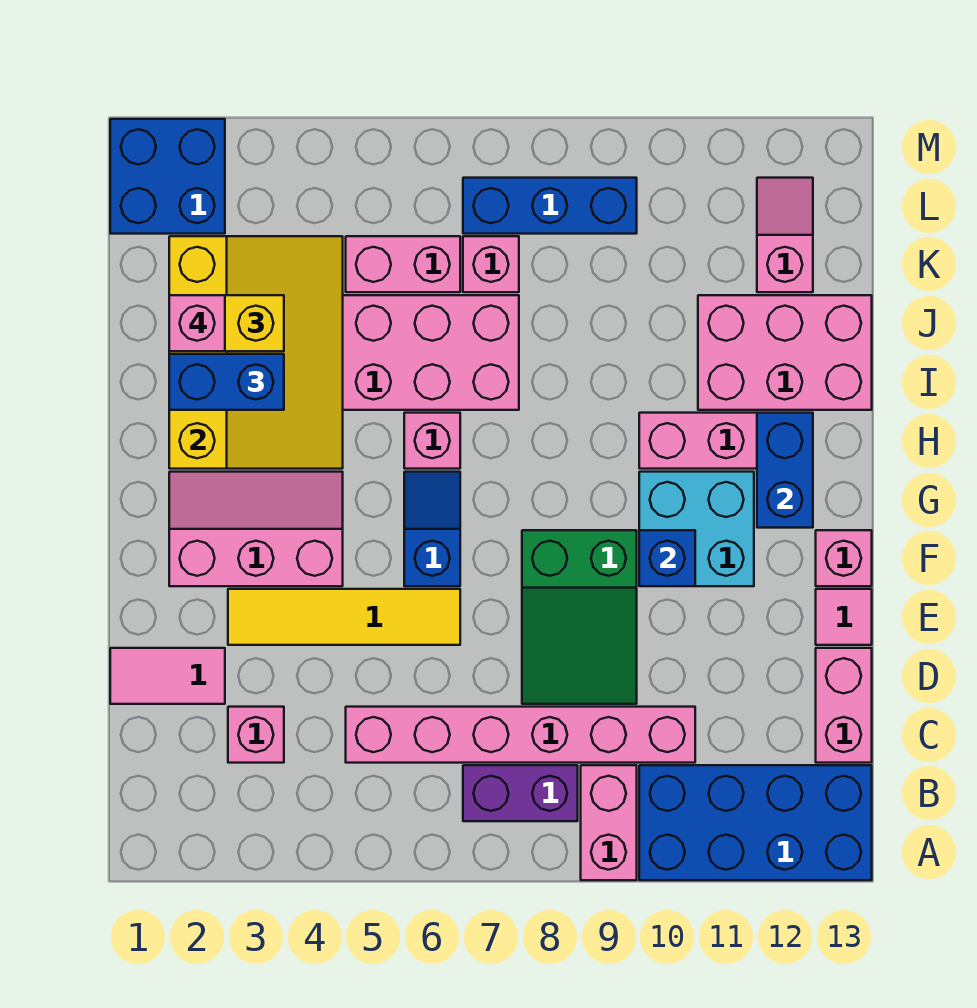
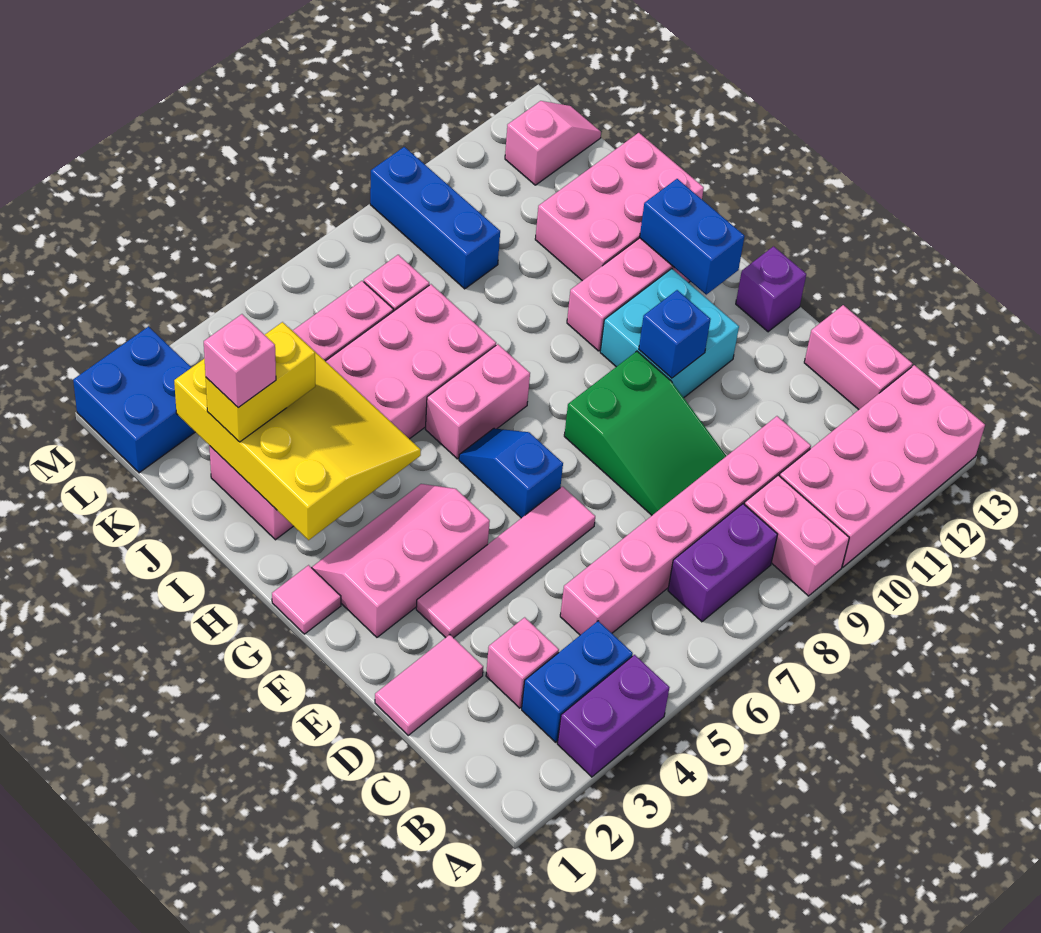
none -> purple 1x2 brick [557,655,670,777]
blue 2x4 brick [639,765,872,880] -> pink 2x4 brick [779,365,985,567]
yellow 1x4 tile [228,589,460,645] -> pink 1x4 tile [416,486,595,638]
pink 1x1 tile [816,589,872,645] -> pink 1x1 tile moved to [272,565,341,634]
pink 1x1 brick [816,530,872,586] -> purple 1x1 brick [736,246,806,332]
pink 1x1 brick [404,413,460,469] -> pink 1x2 brick [425,344,530,459]
blue 1x2 brick [169,354,284,410] -> blue 1x2 brick moved to [522,621,633,742]
pink 1x2 slope [757,178,813,292] -> pink 1x2 slope turned to [505,101,601,185]
blue 1x3 brick [463,178,637,234] -> blue 1x3 brick turned to [370,147,500,289]

